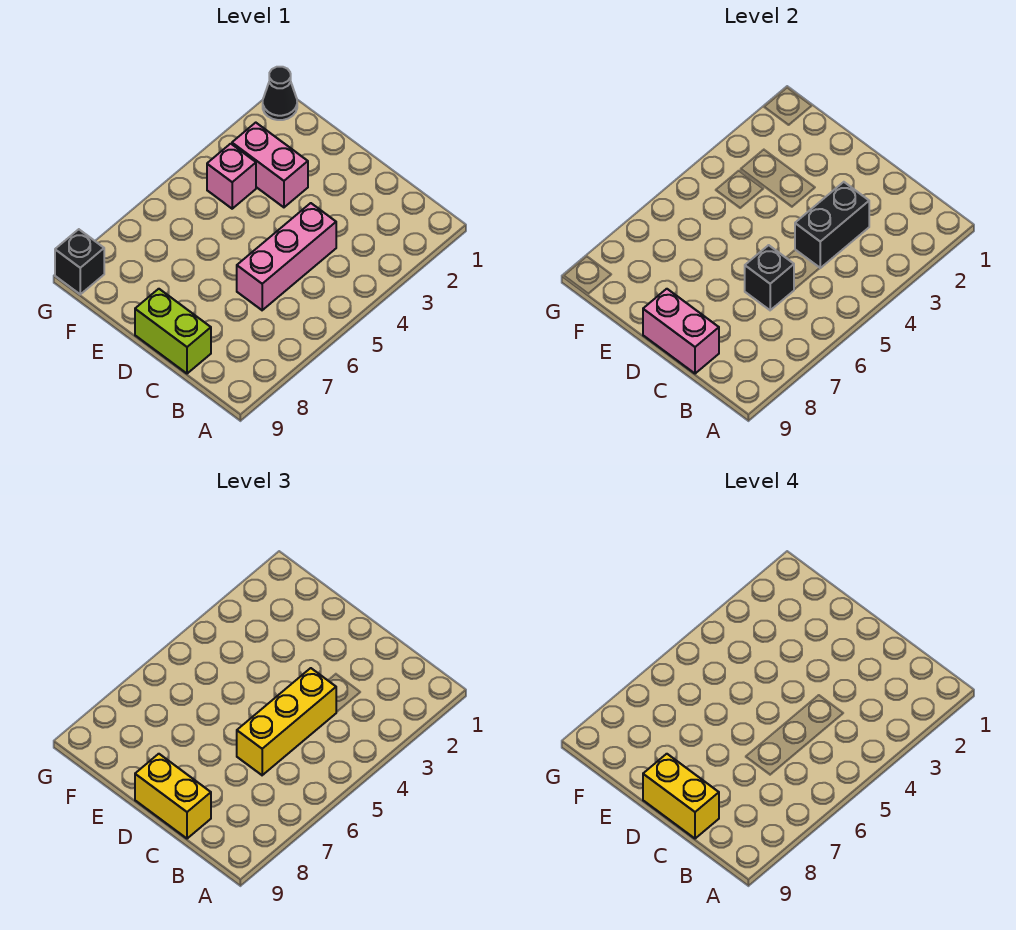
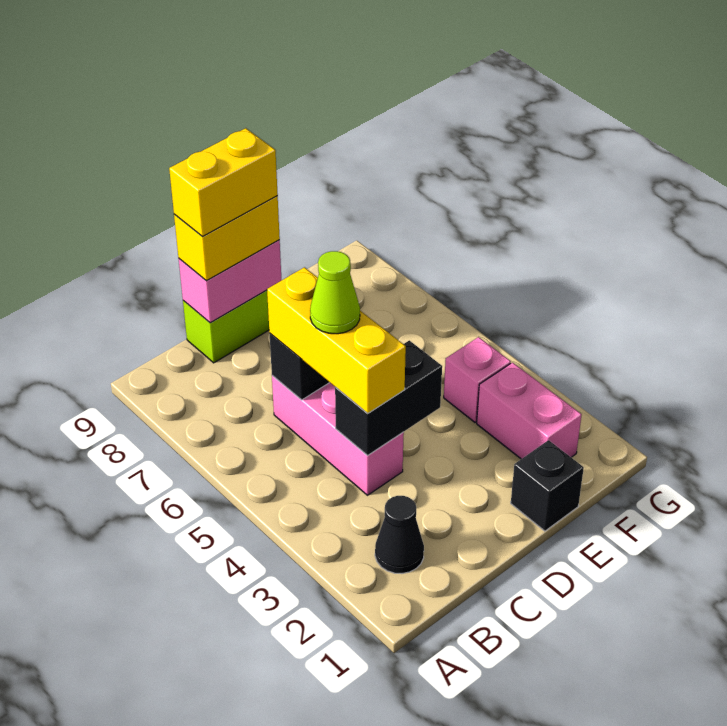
black 1x2 brick [795,182,869,268] -> black 1x2 brick turned to [335,340,442,456]
none -> lime 1x1 cone [310,251,360,334]
pink 1x2 brick [232,123,308,207] -> pink 1x2 brick turned to [477,363,582,459]
black 1x1 cone [263,67,297,120] -> black 1x1 cone moved to [375,496,424,574]
black 1x1 brick [55,229,104,294] -> black 1x1 brick moved to [511,440,584,531]

